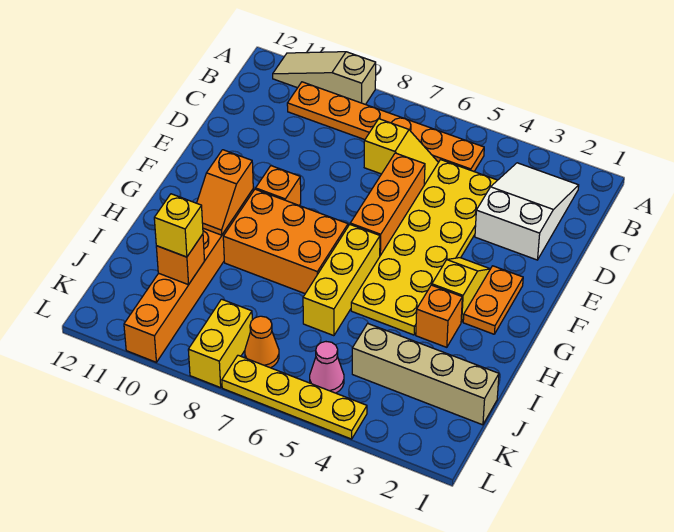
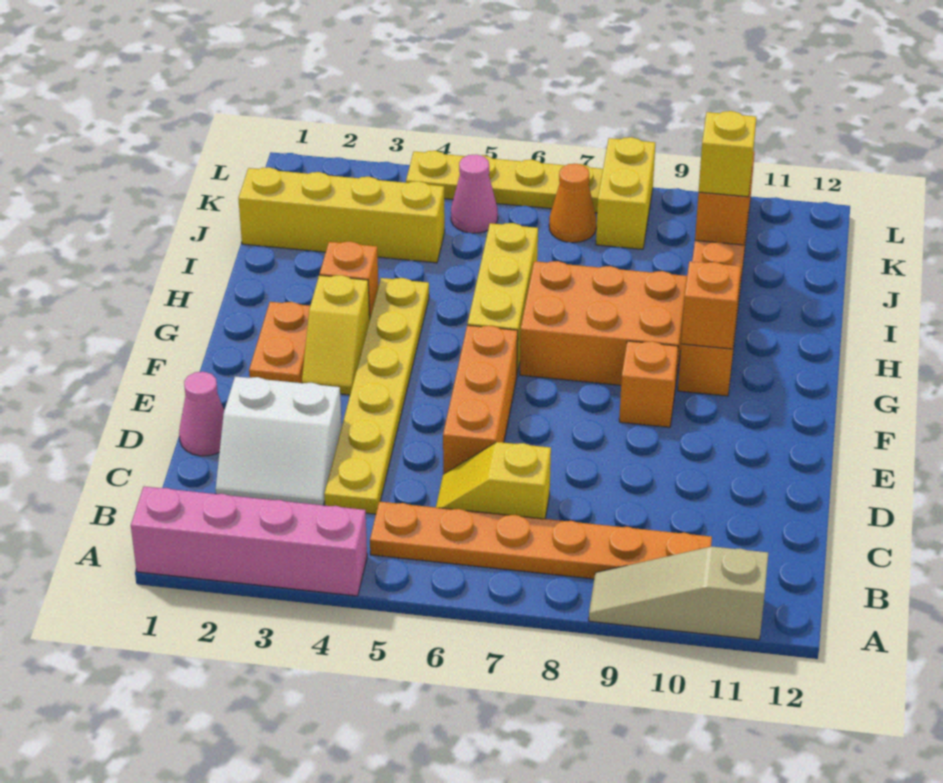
none -> pink 1x4 brick [131,486,367,596]
tan 1x3 slope [273,52,376,104] -> tan 1x3 slope turned to [589,546,768,640]
white 2x3 slope [475,163,579,260] -> white 2x2 slope [216,376,342,505]
yellow 2x6 plate [351,160,497,335] -> yellow 1x6 plate [324,278,429,514]
none -> pink 1x1 cone [179,372,224,456]
tan 1x4 brick [352,324,499,425] -> yellow 1x4 brick [238,167,445,263]

